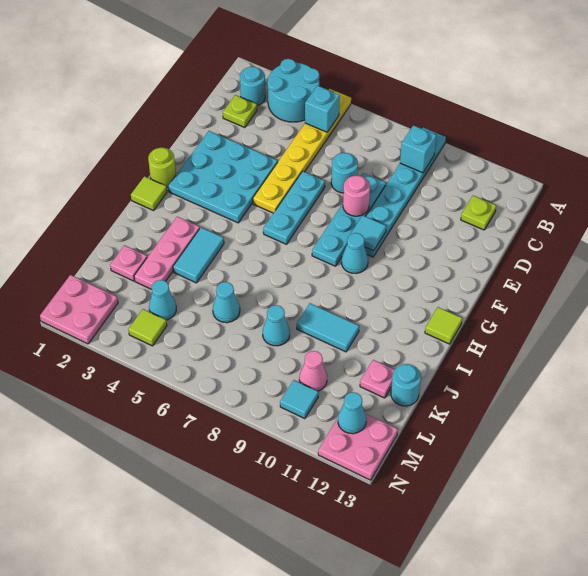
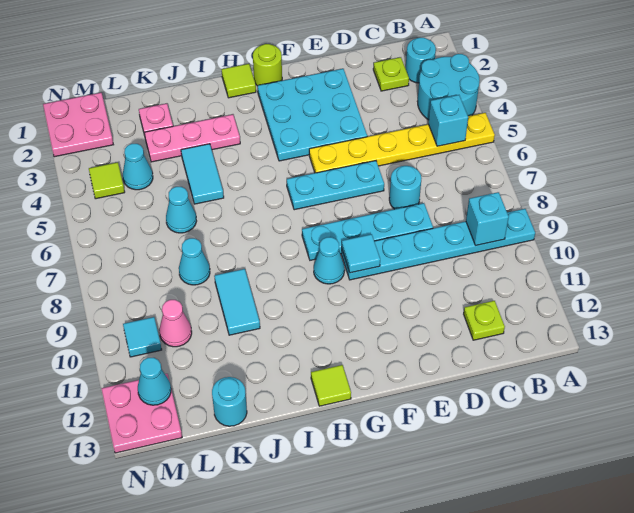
pink 1x1 round brick [343,176,370,216] -> none
cyan 1x2 tile [173,228,224,283] -> cyan 1x2 tile turned to [181,144,224,204]
pink 1x1 plate [360,360,394,398] -> none

